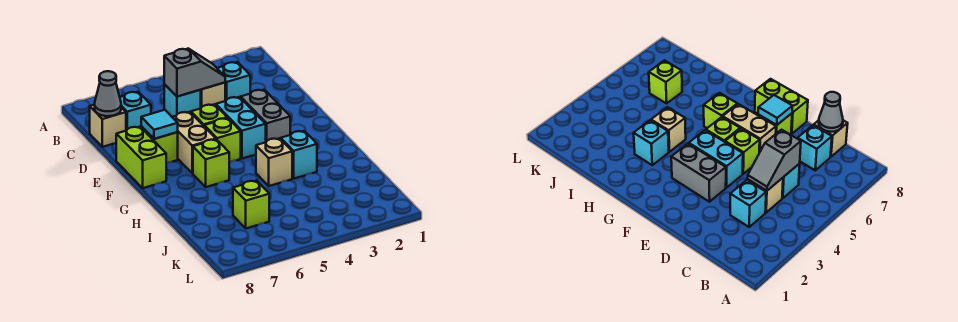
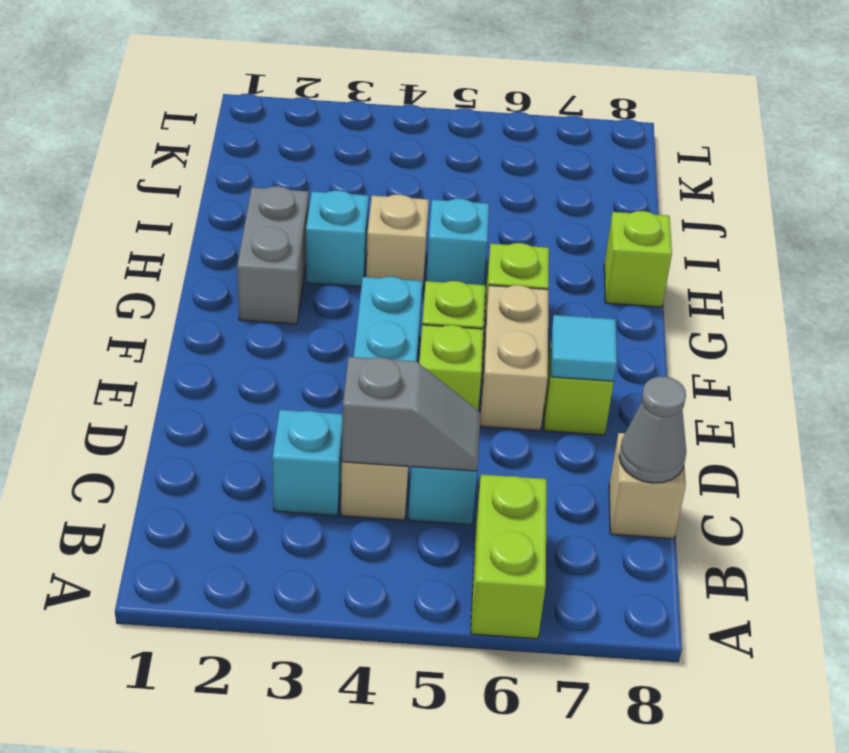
grey 1x2 slope [164,48,225,97] -> grey 1x2 slope turned to [342,357,480,471]
cyan 1x1 brick [120,92,151,131] -> cyan 1x1 brick moved to [426,199,489,285]
grey 1x2 brick [241,90,290,142] -> grey 1x2 brick moved to [237,186,309,324]
lime 1x2 brick [116,127,166,188] -> lime 1x2 brick moved to [471,474,547,639]
lime 1x1 brick [233,181,269,228] -> lime 1x1 brick moved to [604,211,672,307]

